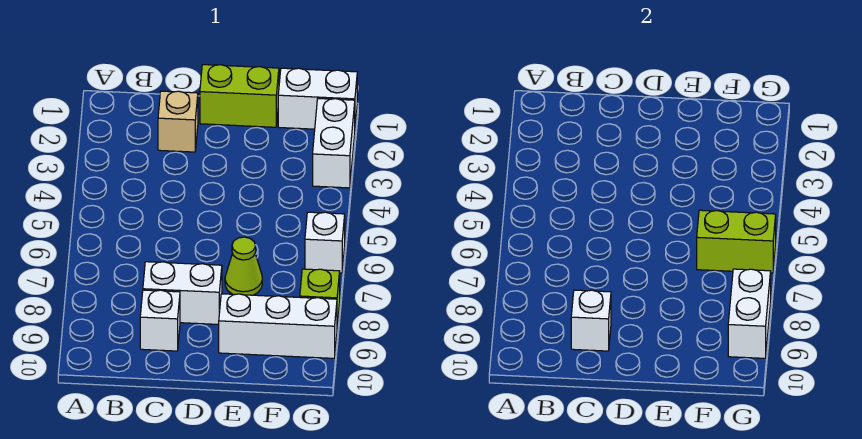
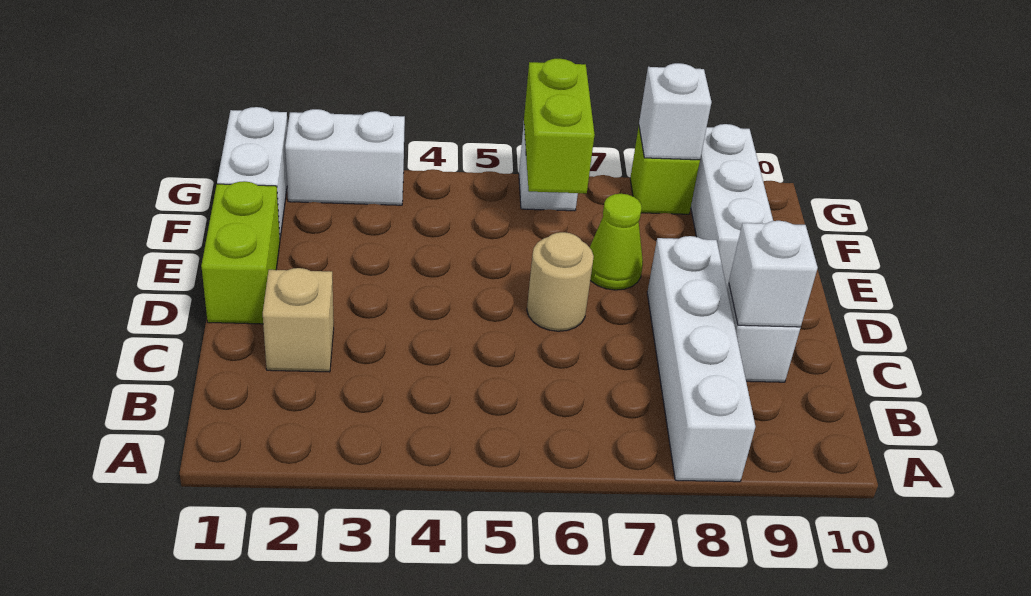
white 1x2 brick [143,262,222,324] -> white 1x4 brick [647,236,755,482]
none -> tan 1x1 round brick [527,232,594,331]
white 1x2 brick [728,269,771,358] -> white 1x1 brick [639,63,712,160]

